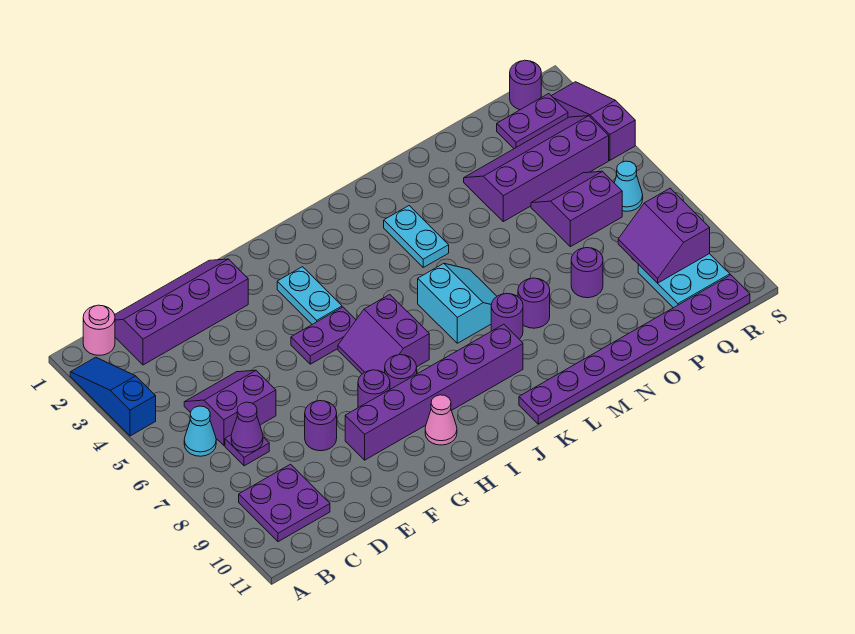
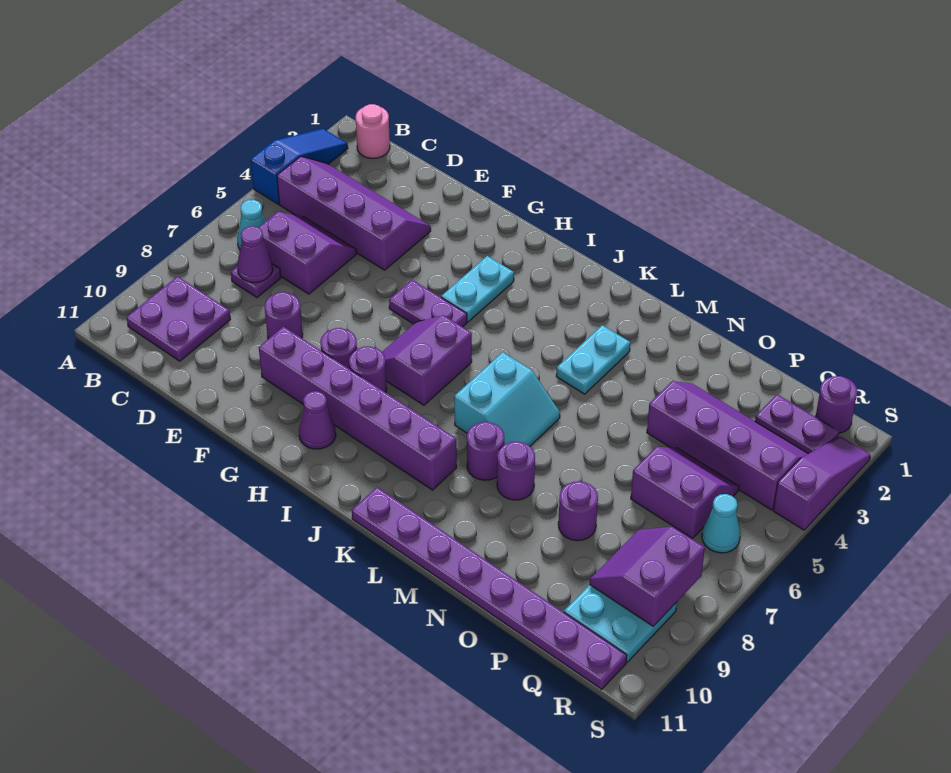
purple 2x4 slope [115,259,248,365] -> purple 2x4 slope moved to [277,156,431,270]
pink 1x1 cone [425,395,457,445] -> purple 1x1 cone [299,391,336,449]

